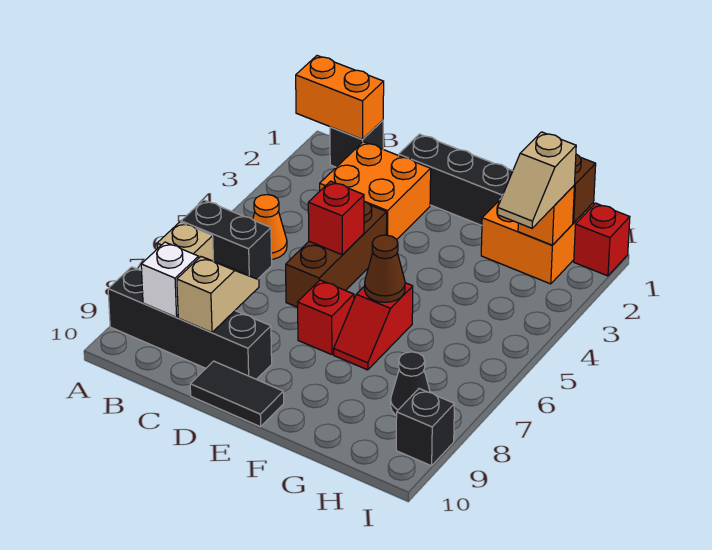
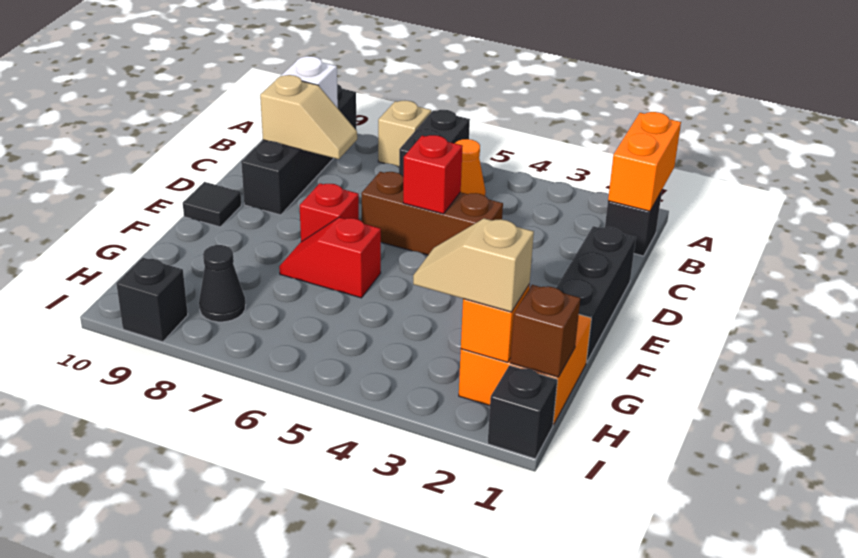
orange 2x2 brick [320,142,431,239] -> none
black 1x2 tile [190,361,284,427] -> black 1x1 tile [183,182,241,227]
brown 1x1 cone [365,235,405,302] -> none
red 1x1 brick [574,203,630,276] -> black 1x1 brick [488,365,557,459]

